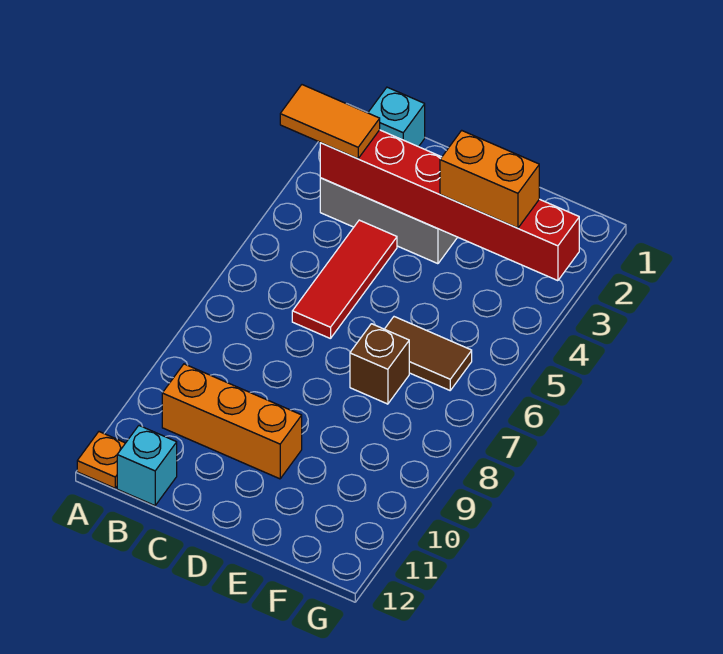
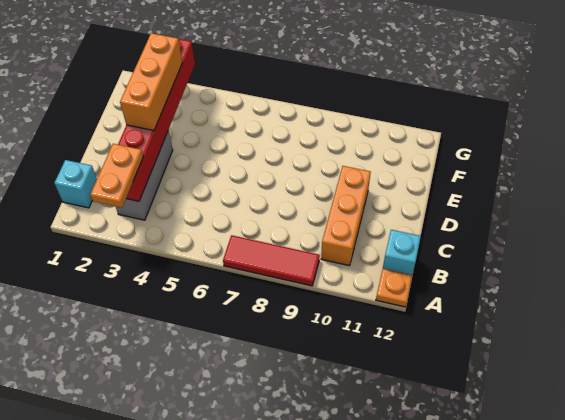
orange 1x2 tile [280,85,380,159] -> orange 1x2 plate [90,144,143,208]
red 1x3 tile [292,220,397,339] -> red 1x3 tile moved to [223,235,320,286]
orange 1x2 brick [440,130,539,228] -> orange 1x3 brick [120,33,183,131]
brown 1x2 tile [385,317,472,390] -> none
brown 1x1 brick [350,324,409,404] -> none

